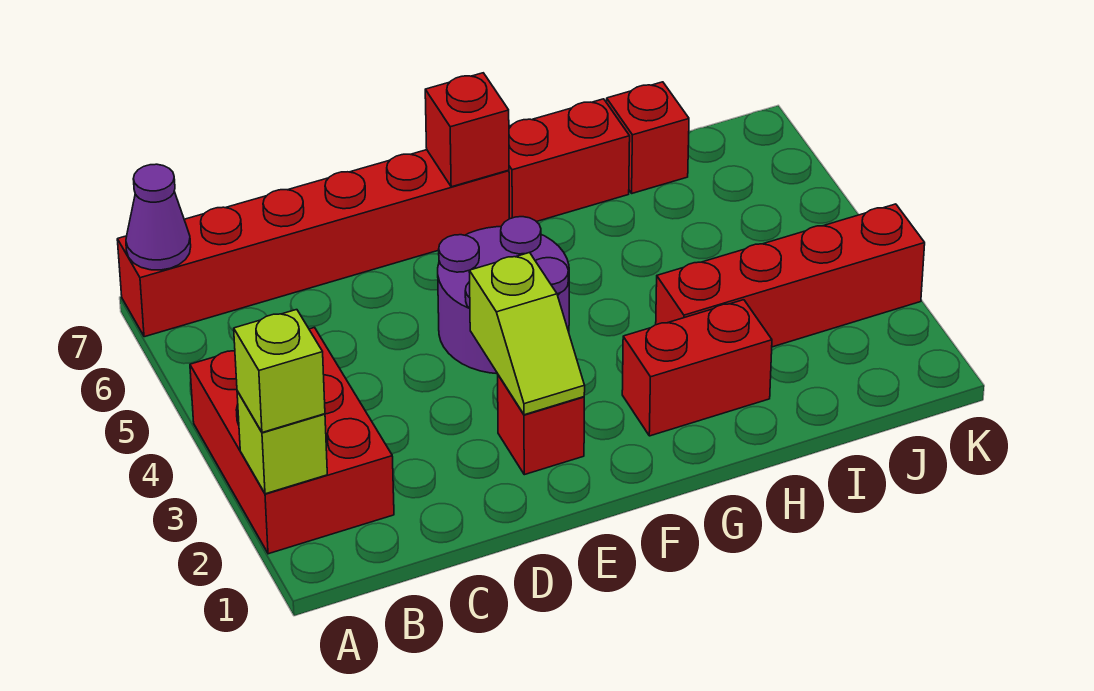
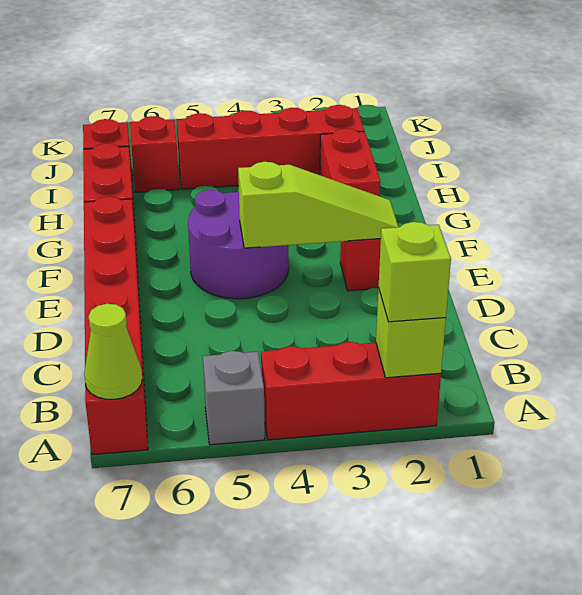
red 2x3 brick [190,327,394,554] -> red 1x3 brick [261,342,441,440]
none -> grey 1x1 brick [203,351,265,445]
purple 1x1 cone [126,164,191,270] -> lime 1x1 cone [84,304,142,399]
lime 1x2 slope [469,253,585,415] -> lime 1x3 slope [238,162,398,248]
red 1x1 brick [425,73,509,187] -> red 1x1 brick moved to [130,116,179,192]
red 1x4 brick [656,204,925,347] -> red 1x4 brick turned to [176,105,364,189]

